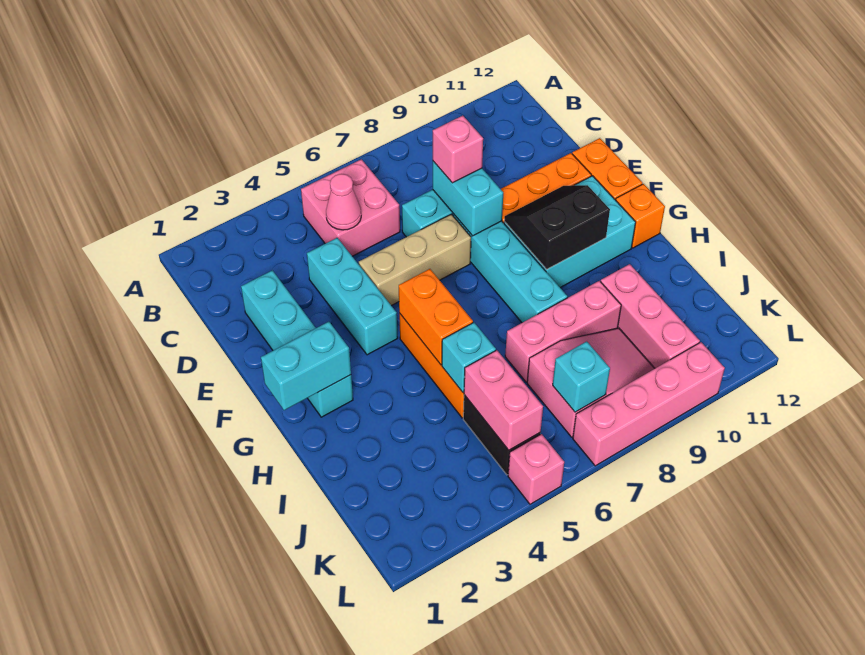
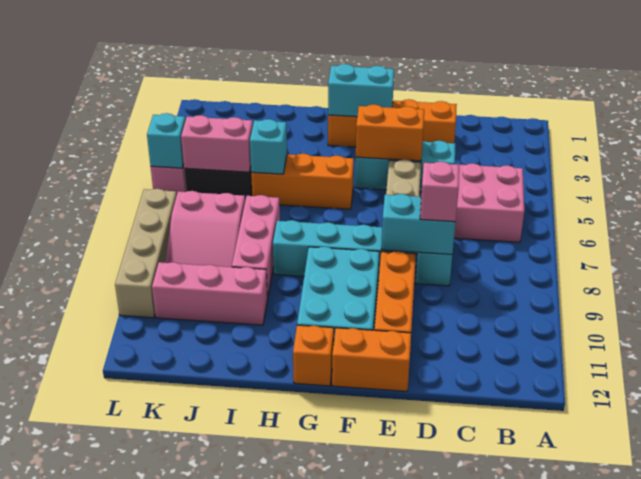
pink 1x1 cone [326,174,361,230] -> none
cyan 1x4 brick [241,270,353,417] -> orange 1x4 brick [328,99,457,147]
black 2x2 slope [504,185,610,269] -> none
cyan 1x2 brick [261,322,351,410] -> cyan 1x2 brick turned to [328,64,394,117]
orange 1x2 brick [399,269,473,365] -> orange 1x2 brick moved to [356,104,424,161]
cyan 1x1 brick [553,341,610,412] -> cyan 1x1 brick moved to [147,113,185,168]
pink 1x4 brick [573,342,725,466] -> tan 1x4 brick [115,189,177,318]

